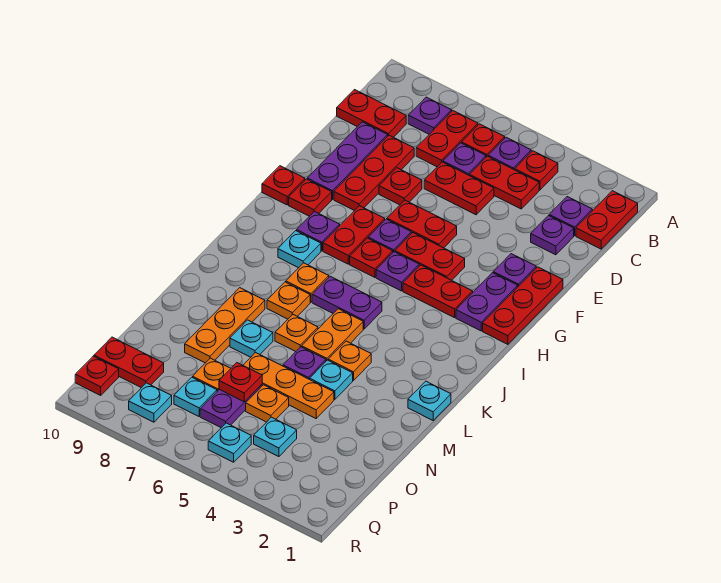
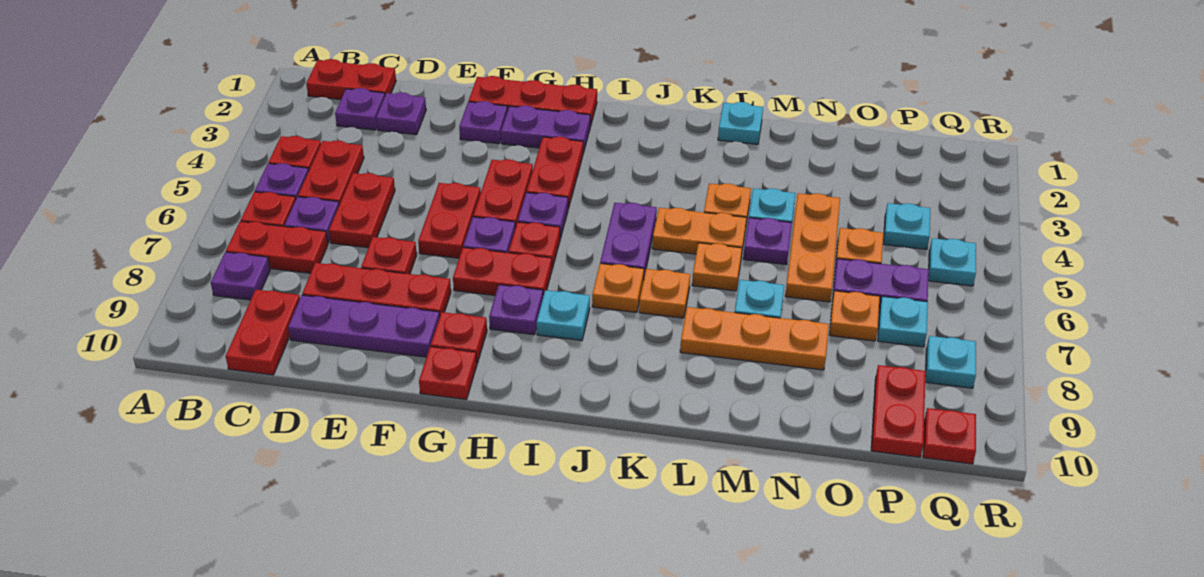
red 1x1 plate [219,363,262,402] -> none

